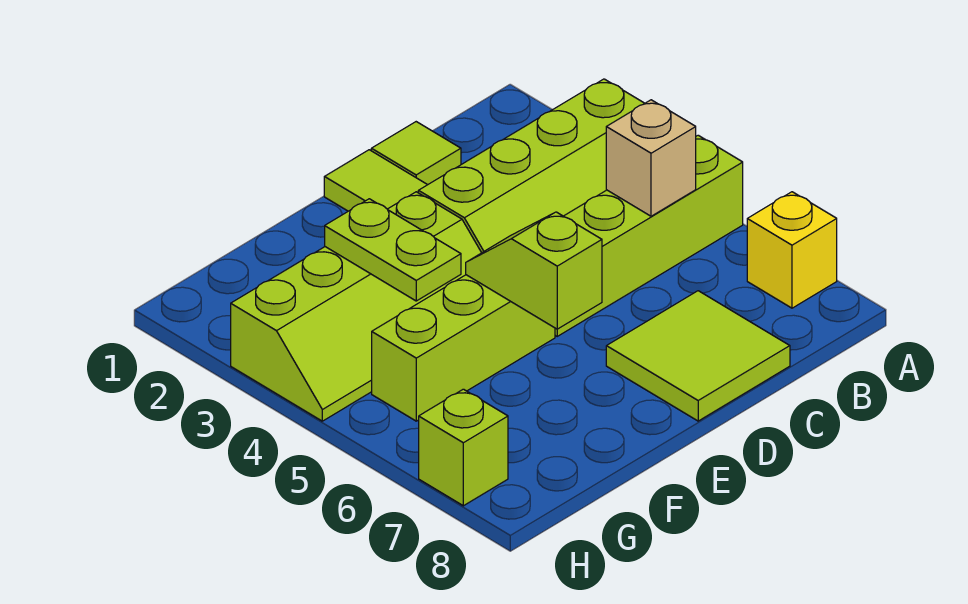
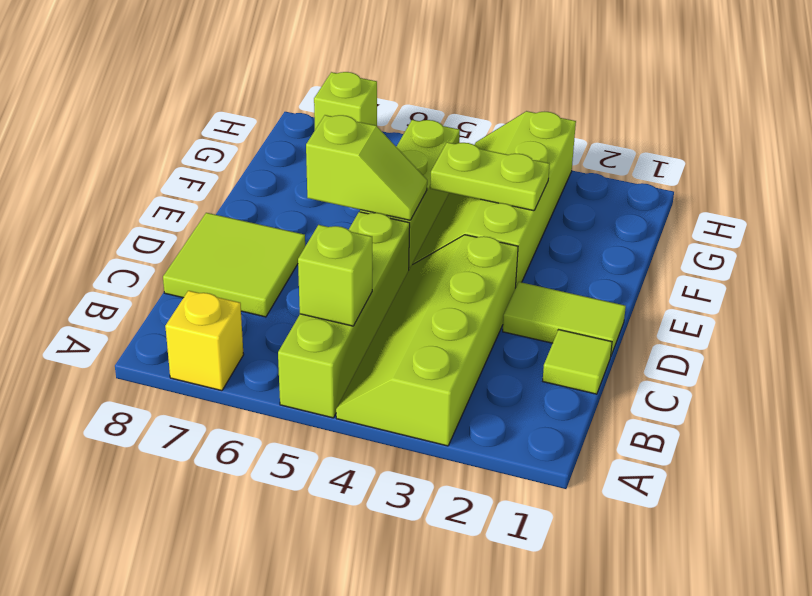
tan 1x1 brick [606,100,696,216] -> lime 1x1 brick [298,225,372,326]

